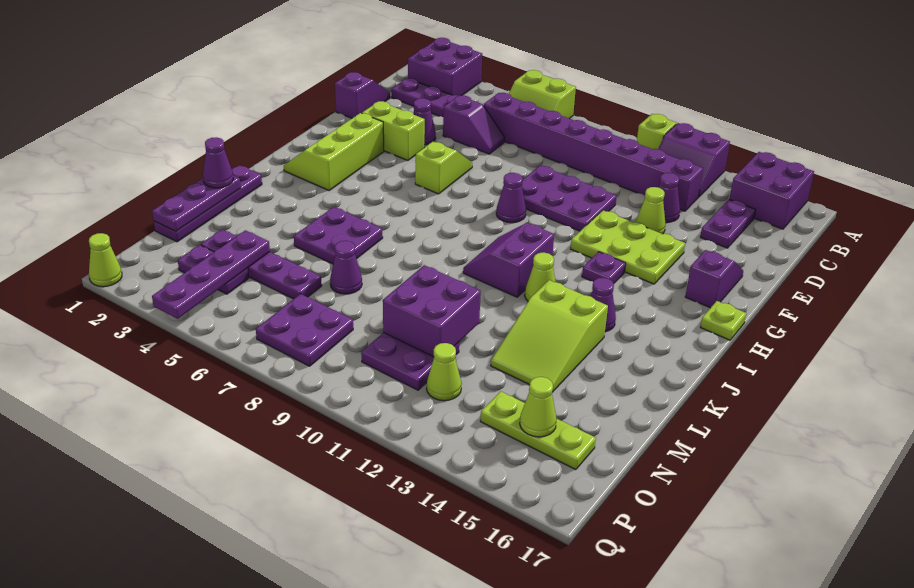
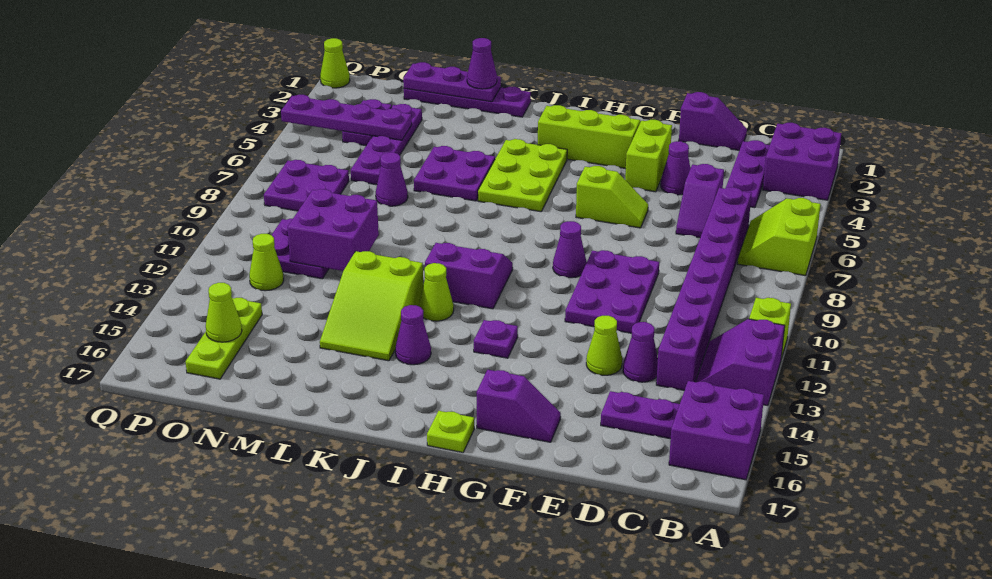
lime 2x3 plate [571,210,685,284] -> lime 2x3 plate moved to [478,139,567,212]
lime 2x3 slope [491,280,608,391] -> lime 2x3 slope turned to [320,251,423,361]

